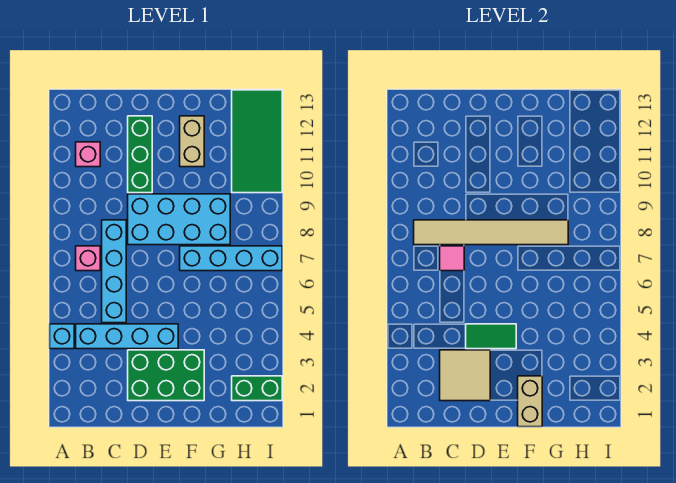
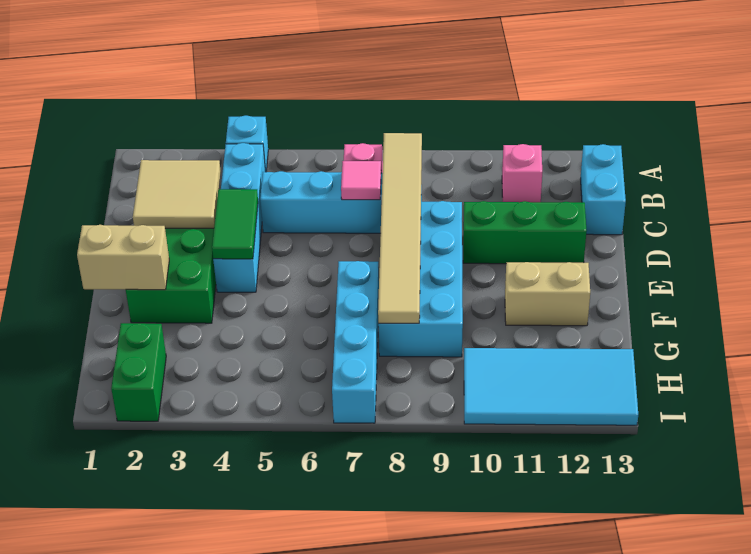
none -> cyan 1x2 brick [581,144,626,235]
green 2x4 tile [232,90,282,193] -> cyan 2x4 tile [464,348,638,425]

